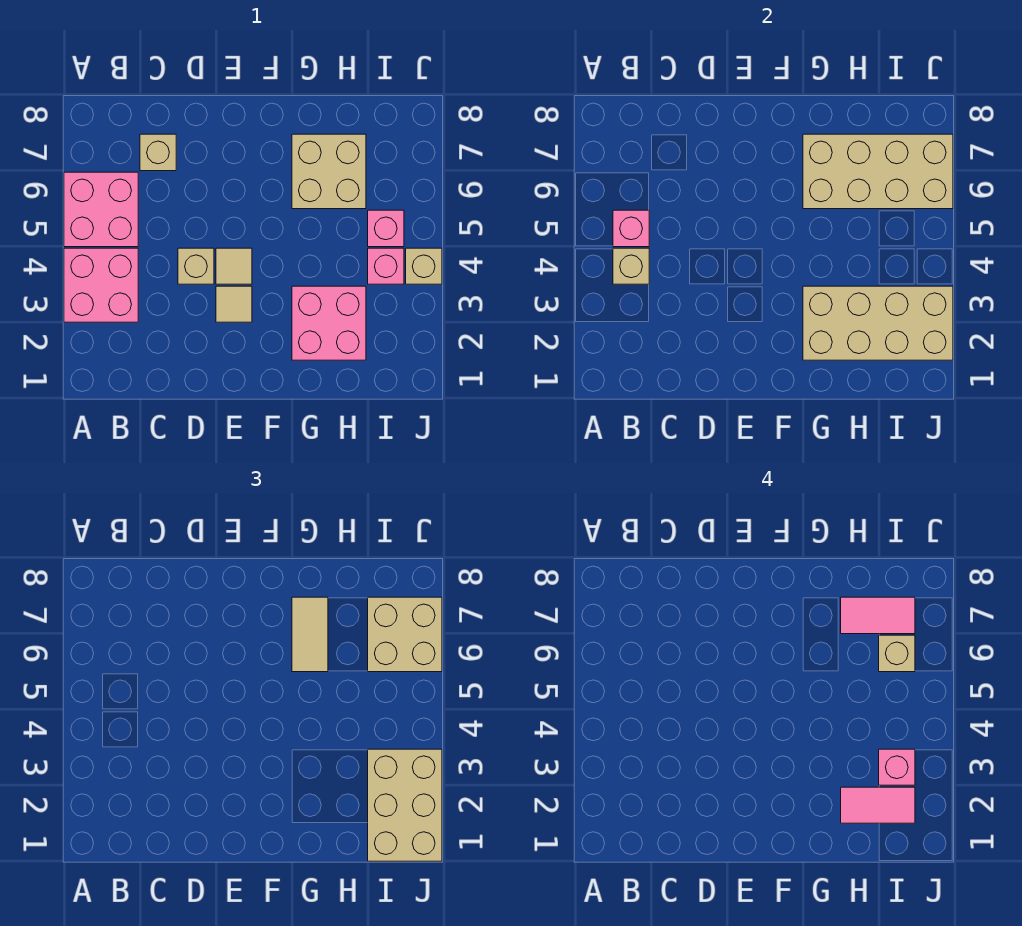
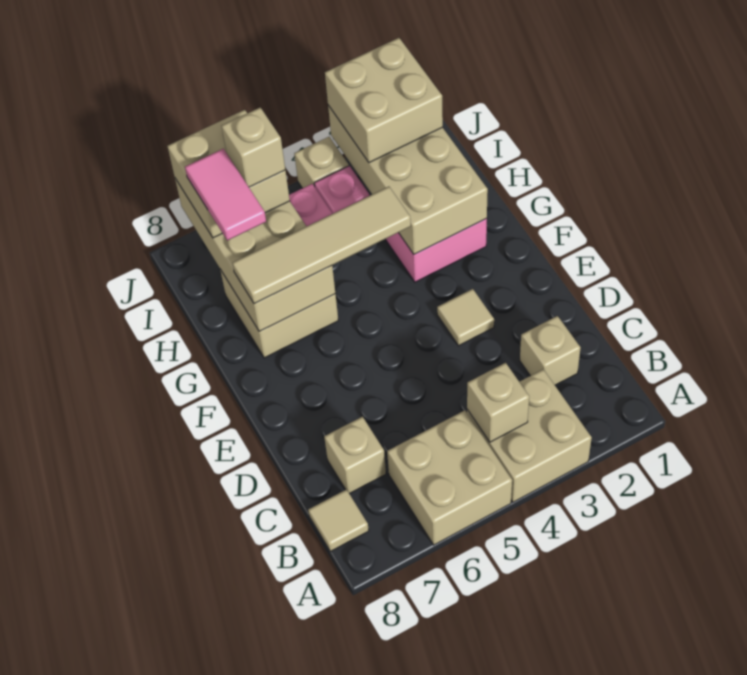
pink 2x2 brick [64,248,138,322] -> tan 2x2 brick [467,369,592,502]
pink 2x2 brick [64,172,138,247] -> tan 2x2 brick [387,410,512,545]
pink 1x1 brick [613,210,649,247] -> none
tan 1x1 brick [178,248,214,284] -> tan 1x1 brick moved to [520,316,580,385]
tan 1x1 tile [216,248,252,284] -> tan 1x1 tile moved to [308,489,369,551]
tan 1x2 tile [292,597,328,672] -> tan 1x4 tile [232,187,411,304]
pink 1x2 tile [841,787,915,823] -> none
tan 2x3 brick [368,749,442,861] -> tan 2x2 brick [325,38,443,163]
pink 1x1 brick [879,749,915,785] -> none

